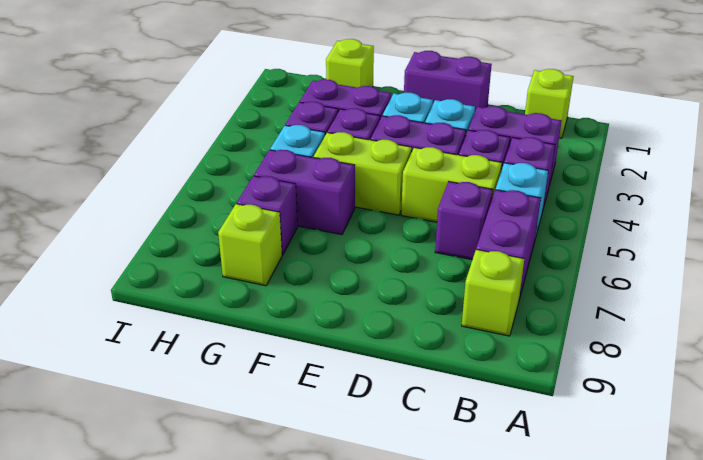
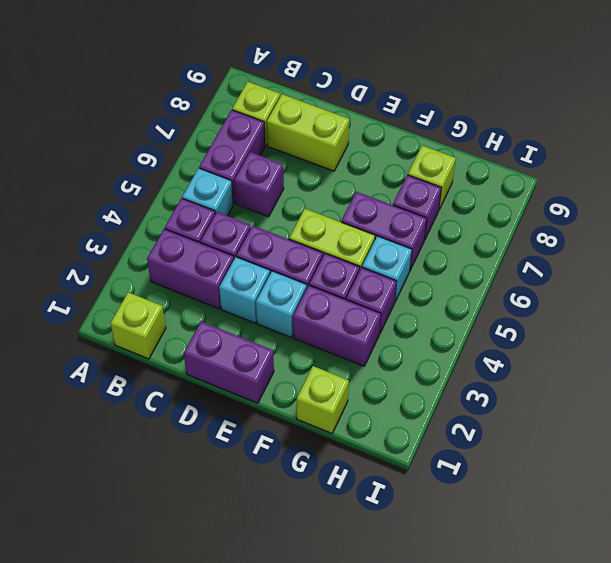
lime 1x2 brick [401,147,502,222] -> lime 1x2 brick moved to [267,94,349,171]

